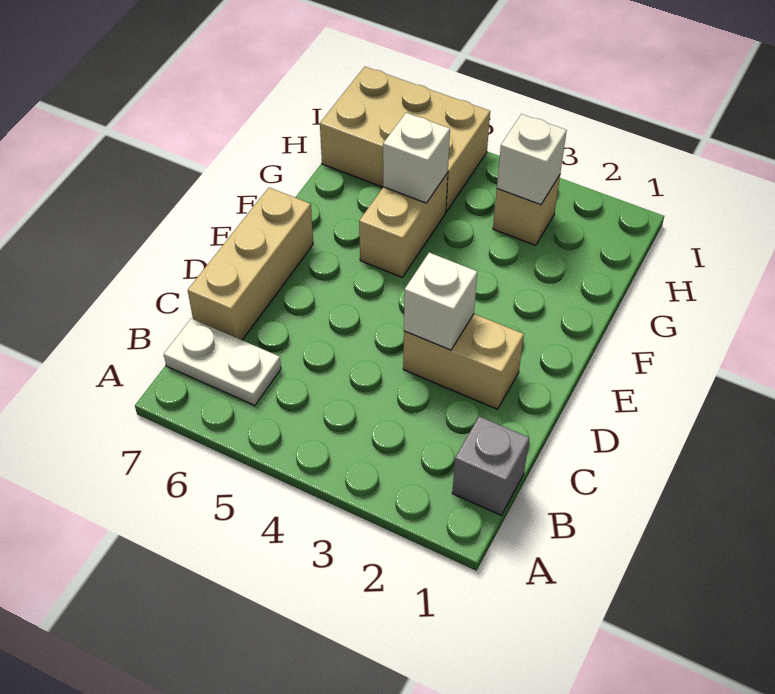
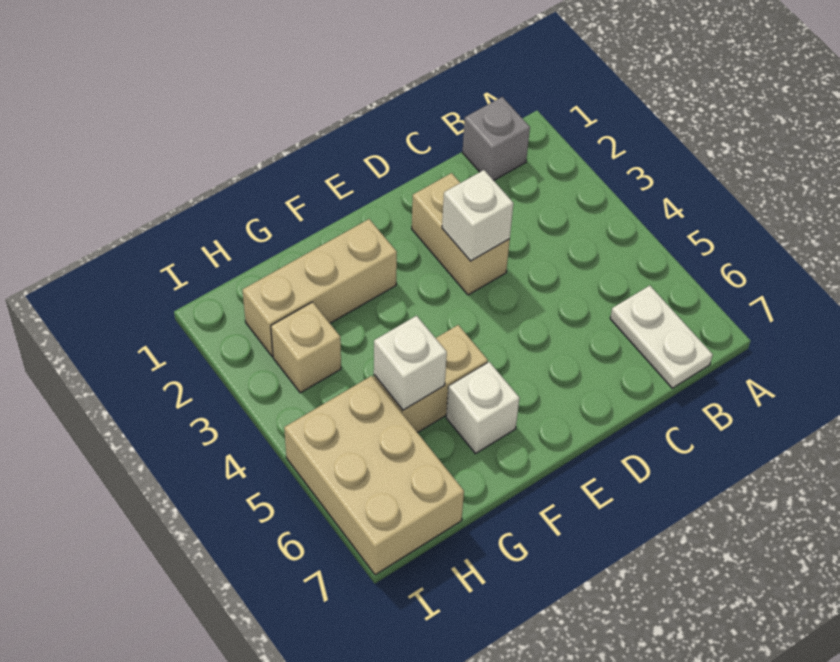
tan 1x3 brick [188,188,313,340] -> tan 1x3 brick moved to [243,219,397,356]
white 1x1 brick [497,114,567,205] -> white 1x1 brick moved to [446,362,519,454]

